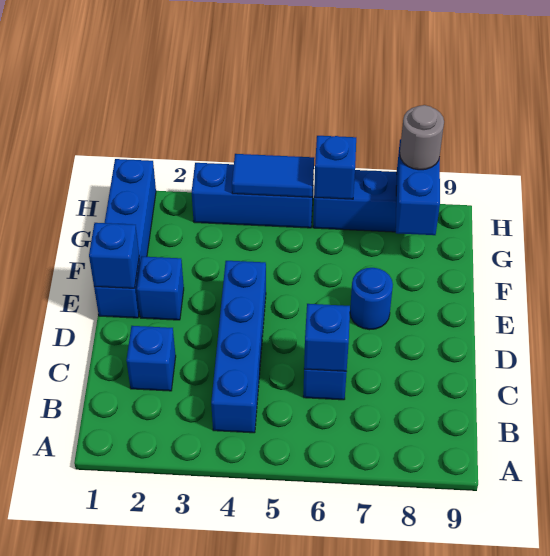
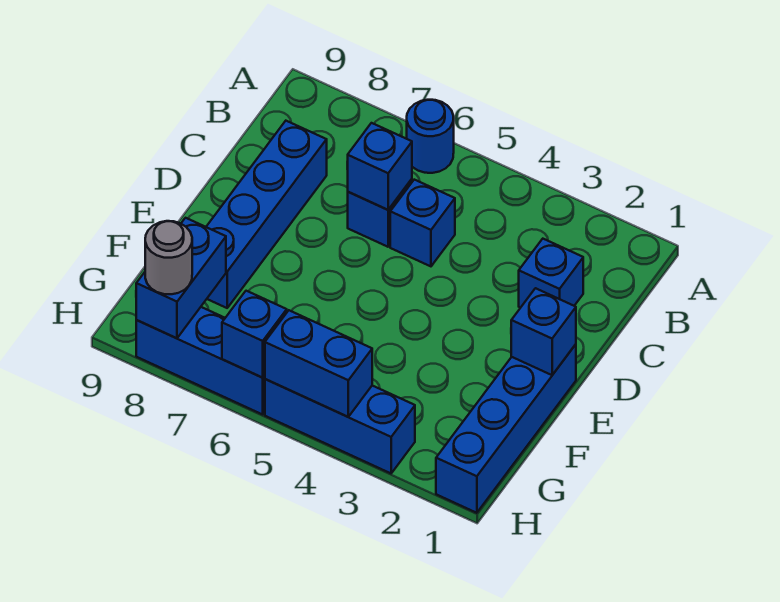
blue 1x4 brick [211,261,266,433] -> blue 1x4 brick moved to [206,121,327,308]
blue 1x1 brick [137,256,184,320] -> blue 1x1 brick moved to [390,180,455,266]
blue 1x1 round brick [350,268,393,330] -> blue 1x1 round brick moved to [407,100,454,173]
blue 1x2 tile [232,154,314,197] -> blue 1x2 brick [265,310,372,417]

